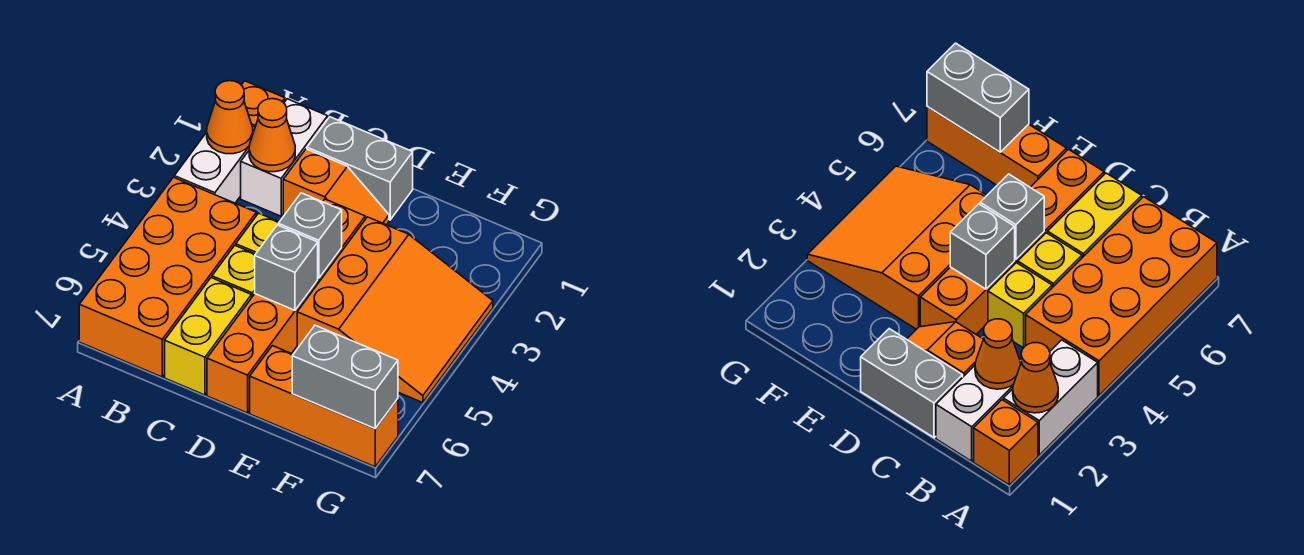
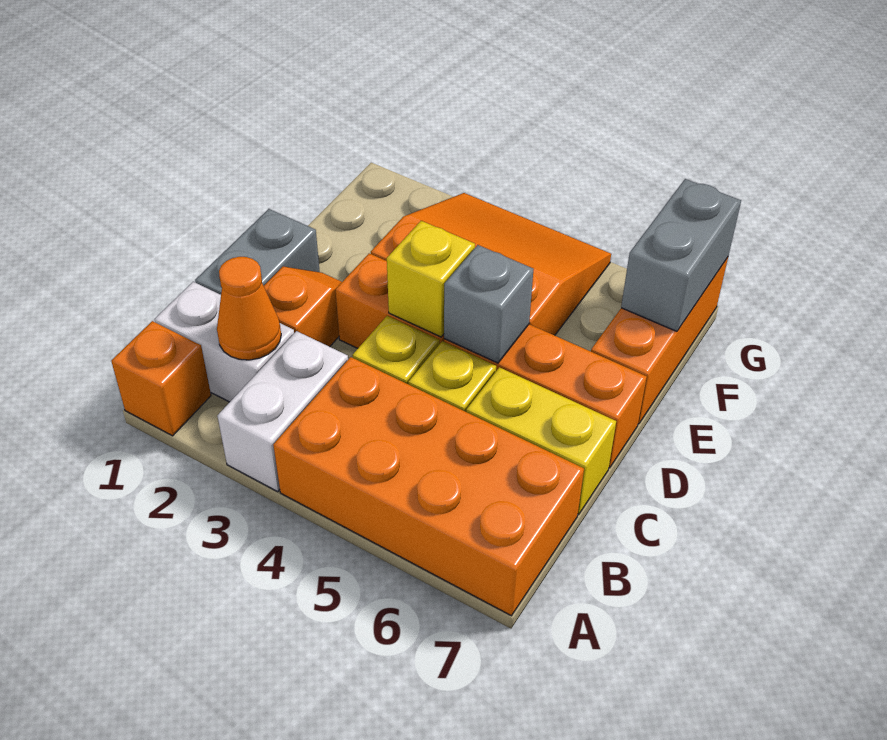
white 1x2 brick [174,126,255,203] -> white 1x2 brick turned to [218,331,348,492]
orange 1x1 cone [207,81,253,154] -> none
grey 1x1 brick [278,193,342,278] -> yellow 1x1 brick [387,221,475,337]

